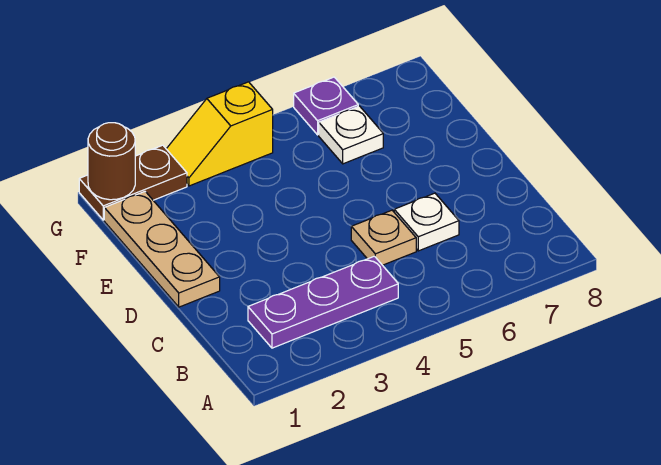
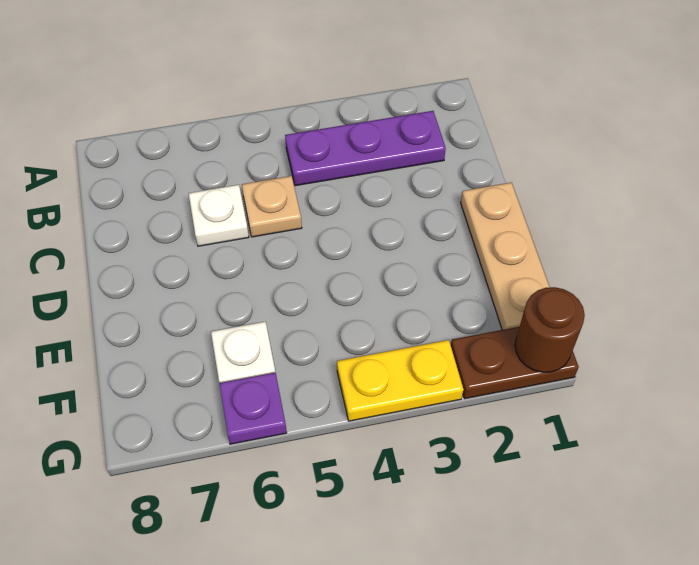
yellow 1x2 slope [167,82,273,186] -> yellow 1x2 plate [337,340,464,421]

